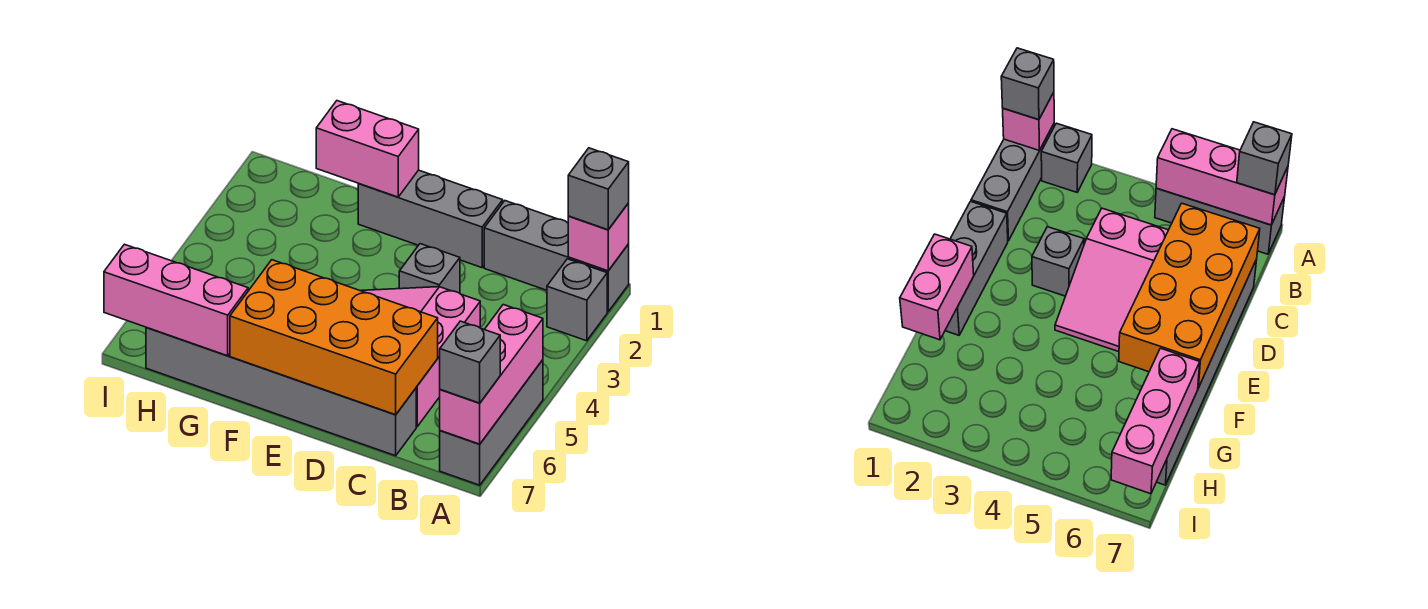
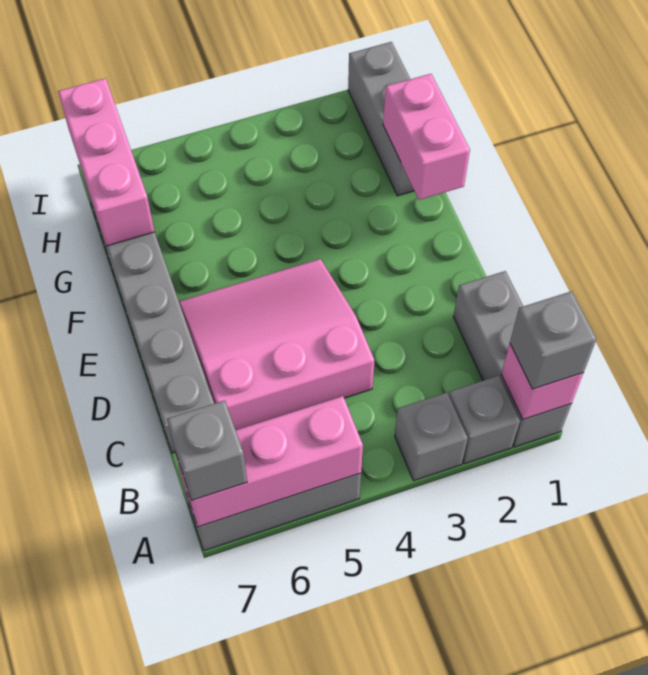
orange 2x4 brick [230,260,438,415] -> none
grey 1x3 brick [358,170,503,268] -> grey 1x3 brick moved to [348,42,414,196]
grey 1x1 brick [399,244,460,293] -> grey 1x1 brick moved to [395,392,468,481]

